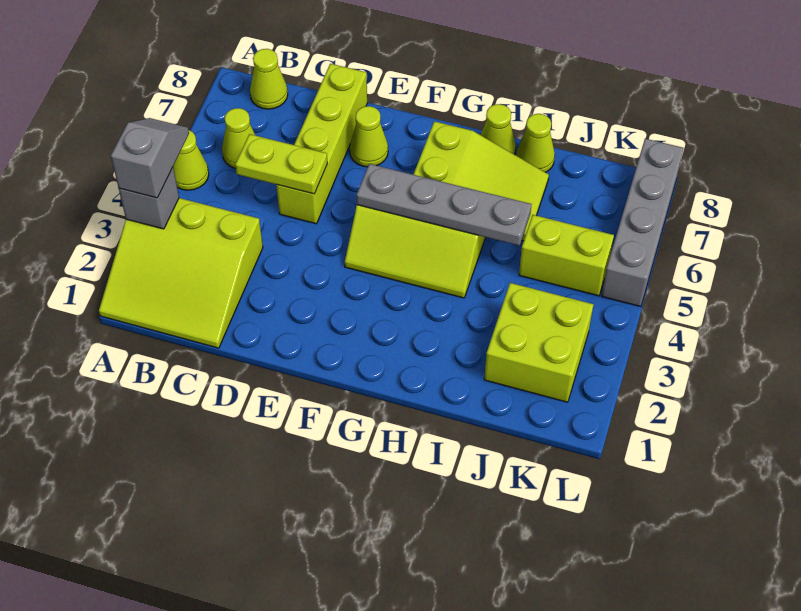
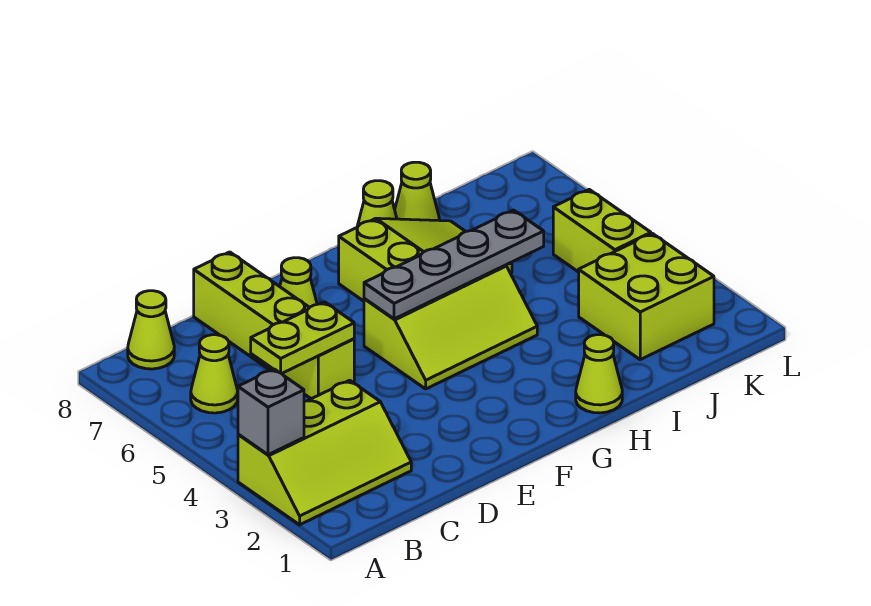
lime 3x3 slope [99,198,263,348] -> lime 2x3 slope [238,380,411,525]
grey 1x2 slope [111,118,189,198] -> none
lime 1x1 cone [173,130,209,190] -> lime 1x1 cone moved to [576,335,622,413]
lime 1x2 brick [519,215,614,296] -> lime 1x2 brick turned to [553,190,651,272]
grey 1x4 brick [602,139,684,307] -> none

